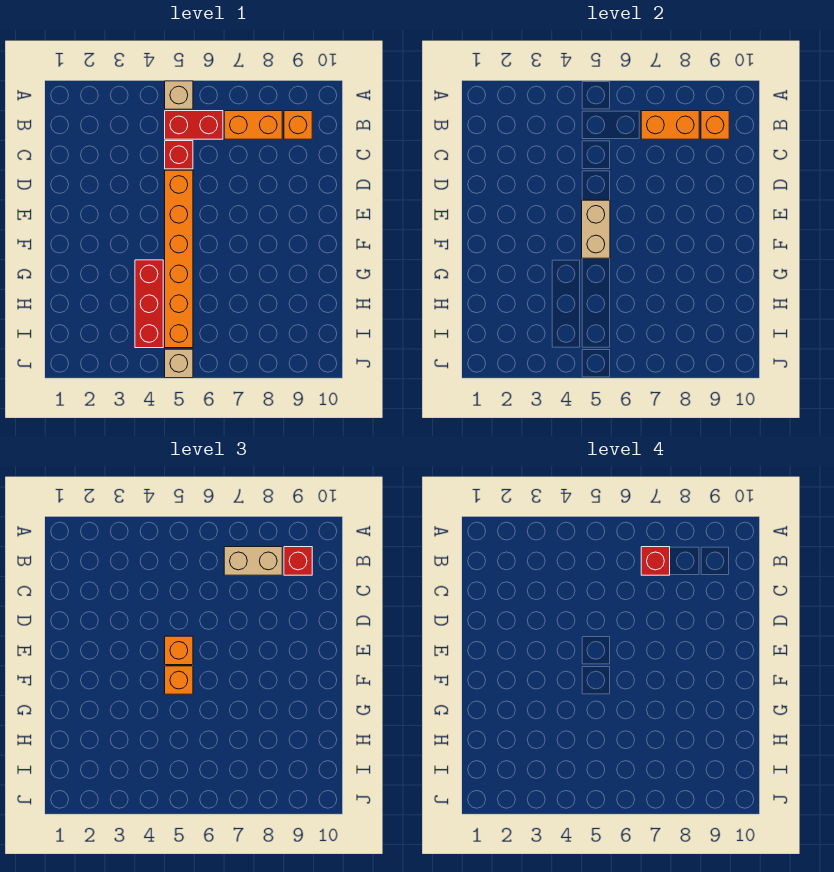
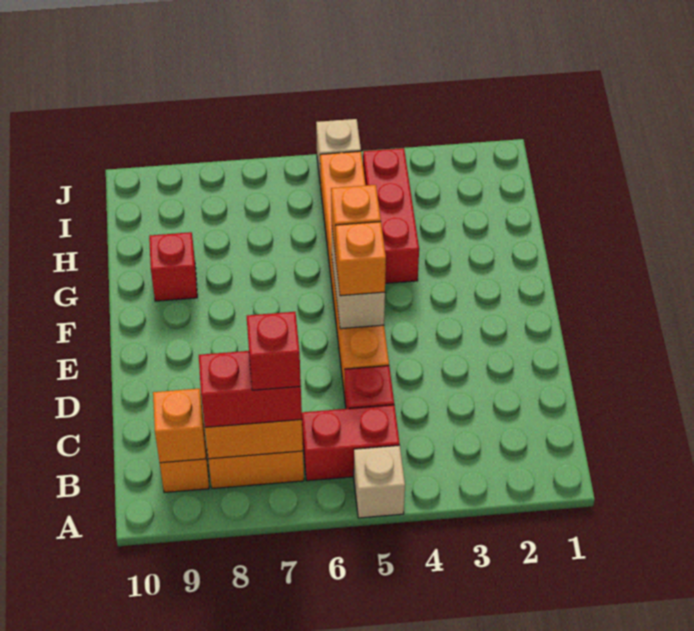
tan 1x2 brick [224,547,282,575] -> red 1x2 brick [199,351,302,427]
red 1x1 brick [284,547,312,575] -> red 1x1 brick moved to [149,232,197,301]

